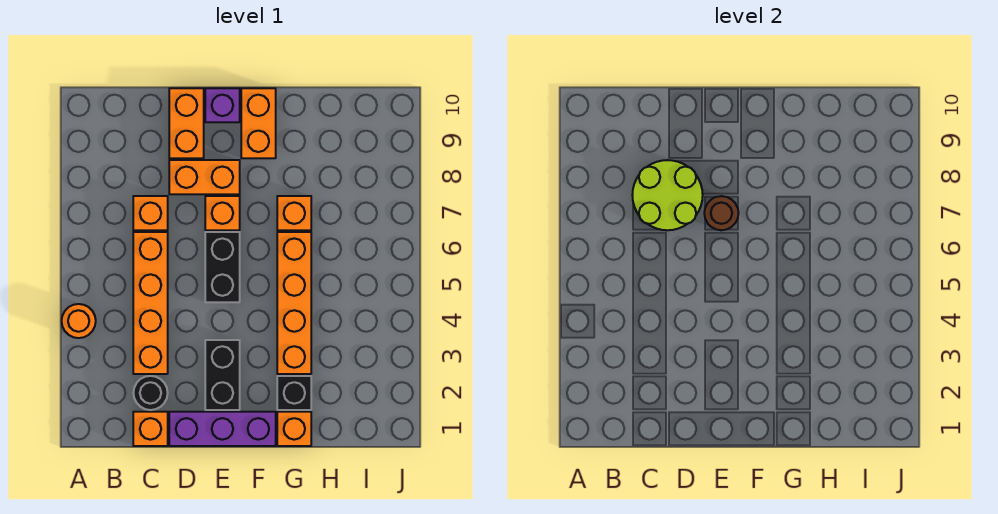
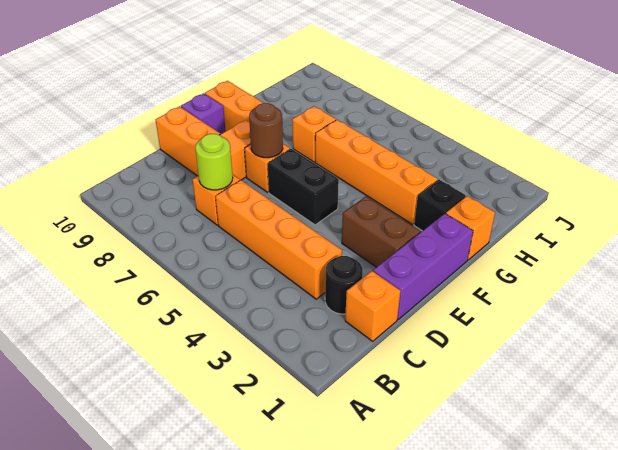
orange 1x1 round brick [62,304,96,338] -> none
lime 2x2 round brick [632,160,703,230] -> lime 1x1 round brick [195,134,233,190]
black 1x2 brick [205,340,240,410] -> brown 1x2 brick [342,196,420,267]

